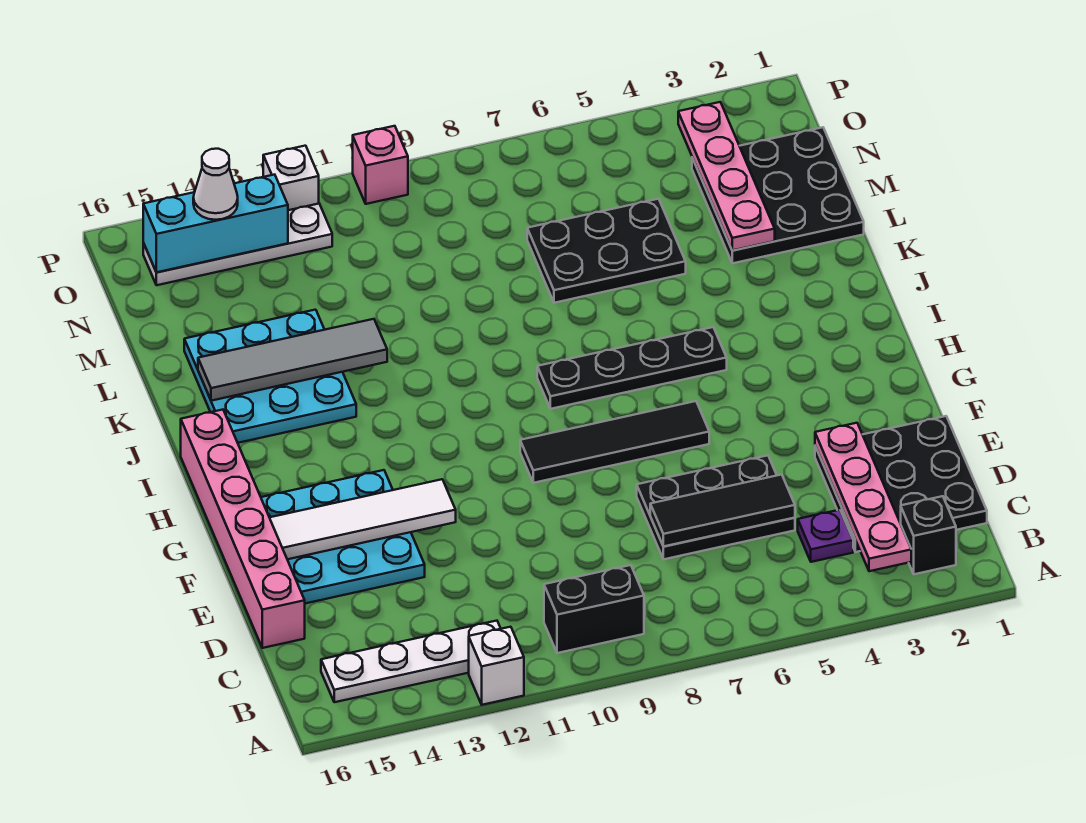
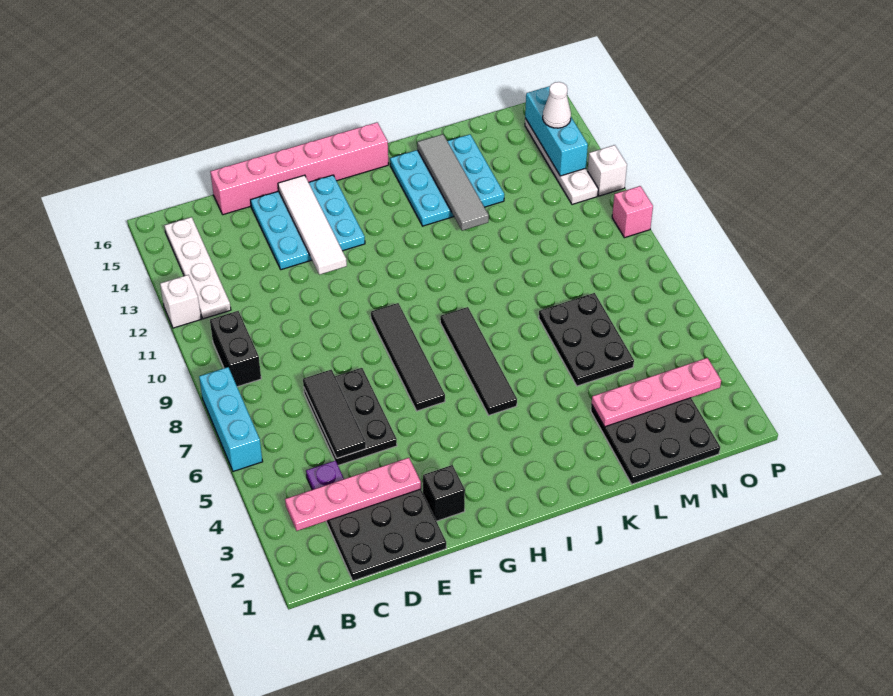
none -> cyan 1x3 brick [199,367,263,471]
black 1x1 brick [901,496,956,574] -> black 1x1 brick moved to [423,465,465,521]
black 1x4 plate [537,327,727,409] -> black 1x4 tile [440,307,517,415]

